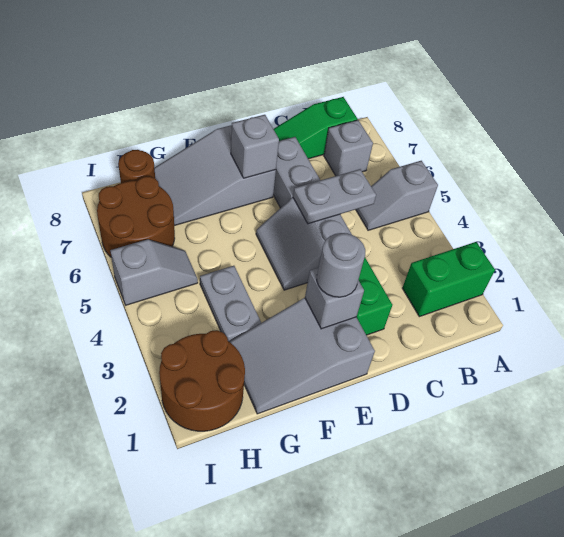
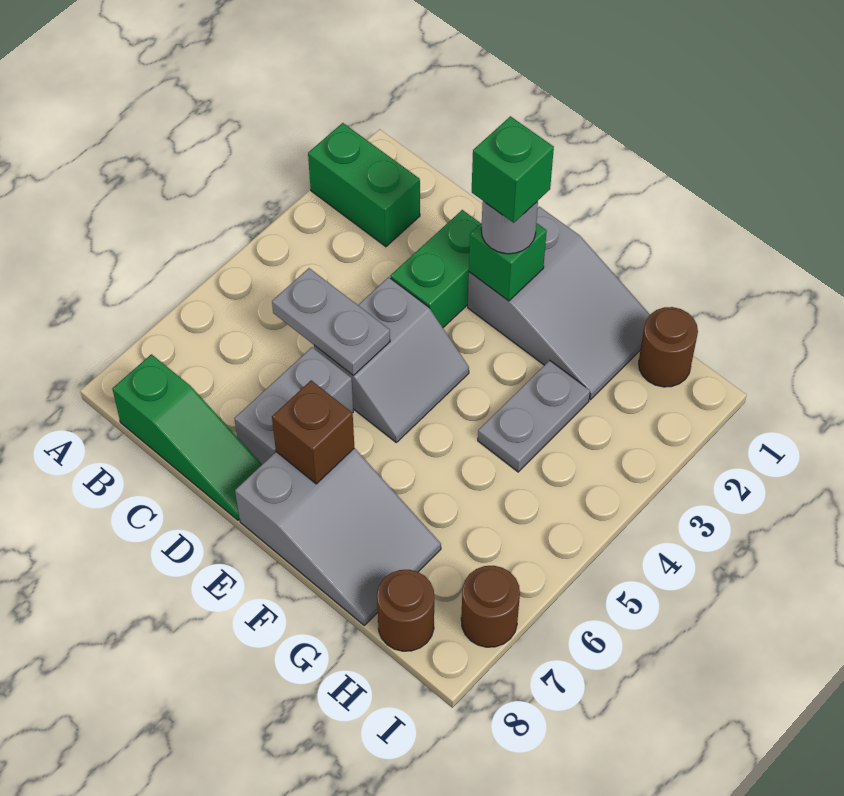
grey 1x2 slope [356,161,438,230] -> none
grey 1x1 brick [324,120,373,176] -> none
grey 1x1 brick [305,268,364,329] -> green 1x1 brick [469,223,547,301]
none -> green 1x1 brick [472,116,554,223]
grey 1x1 brick [231,115,279,178] -> brown 1x1 brick [272,380,354,484]
brown 2x2 round brick [159,330,245,431] -> brown 1x1 round brick [639,307,698,387]
grey 1x2 slope [110,239,198,305] -> none
brown 2x2 round brick [97,176,175,257] -> brown 1x1 round brick [461,566,520,647]

